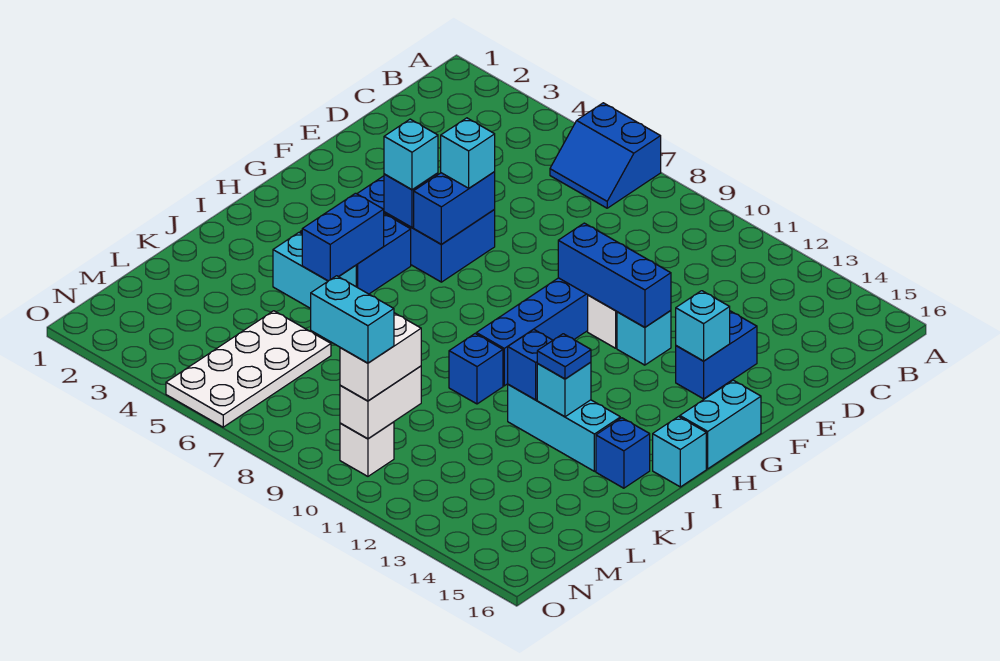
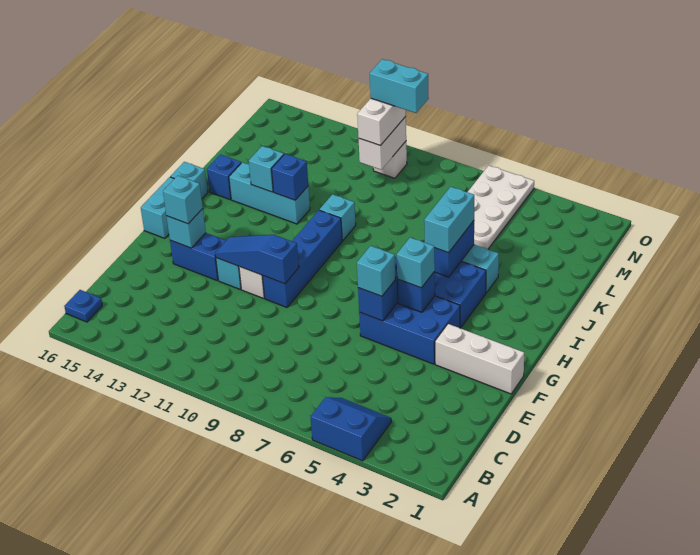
blue 2x2 slope [550,103,661,208] -> blue 2x2 slope moved to [311,397,391,461]
blue 1x2 brick [676,311,757,399] -> blue 1x2 brick turned to [170,233,226,280]
none -> white 1x3 brick [435,324,524,394]
blue 1x3 brick [558,223,671,327] -> blue 1x3 slope [215,235,299,284]
none -> cyan 1x1 brick [163,176,203,224]
none -> cyan 1x2 brick [424,187,474,253]
blue 1x1 brick [449,334,503,404] -> cyan 1x1 brick [319,194,356,241]
blue 1x1 plate [537,334,591,379] -> blue 1x1 plate moved to [64,290,102,322]

